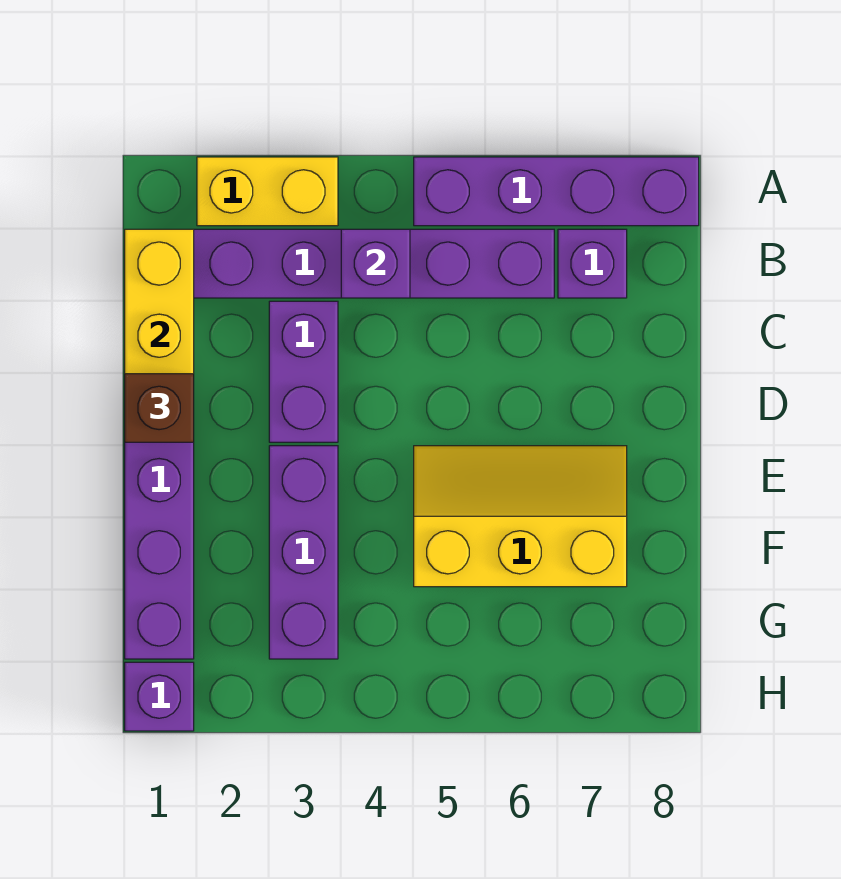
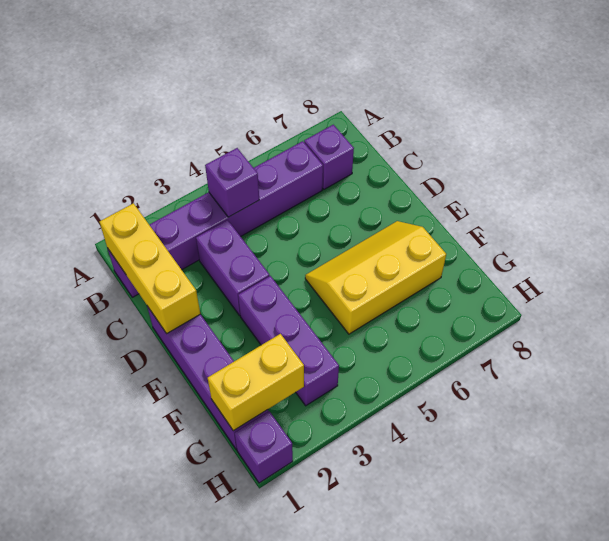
yellow 1x2 brick [197,157,338,226] -> yellow 1x2 brick moved to [208,334,304,431]
purple 1x4 brick [414,157,699,226] -> none
brown 1x1 brick [125,374,194,442] -> none

